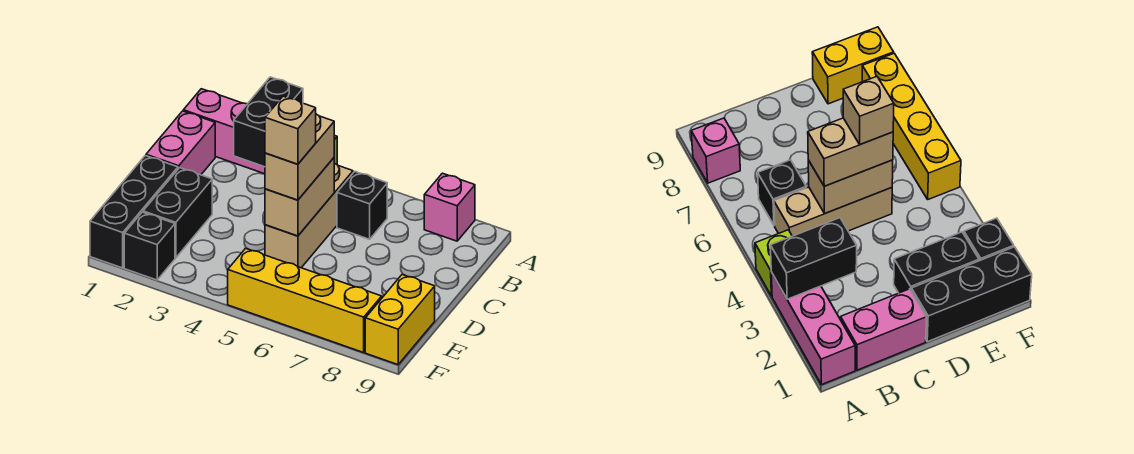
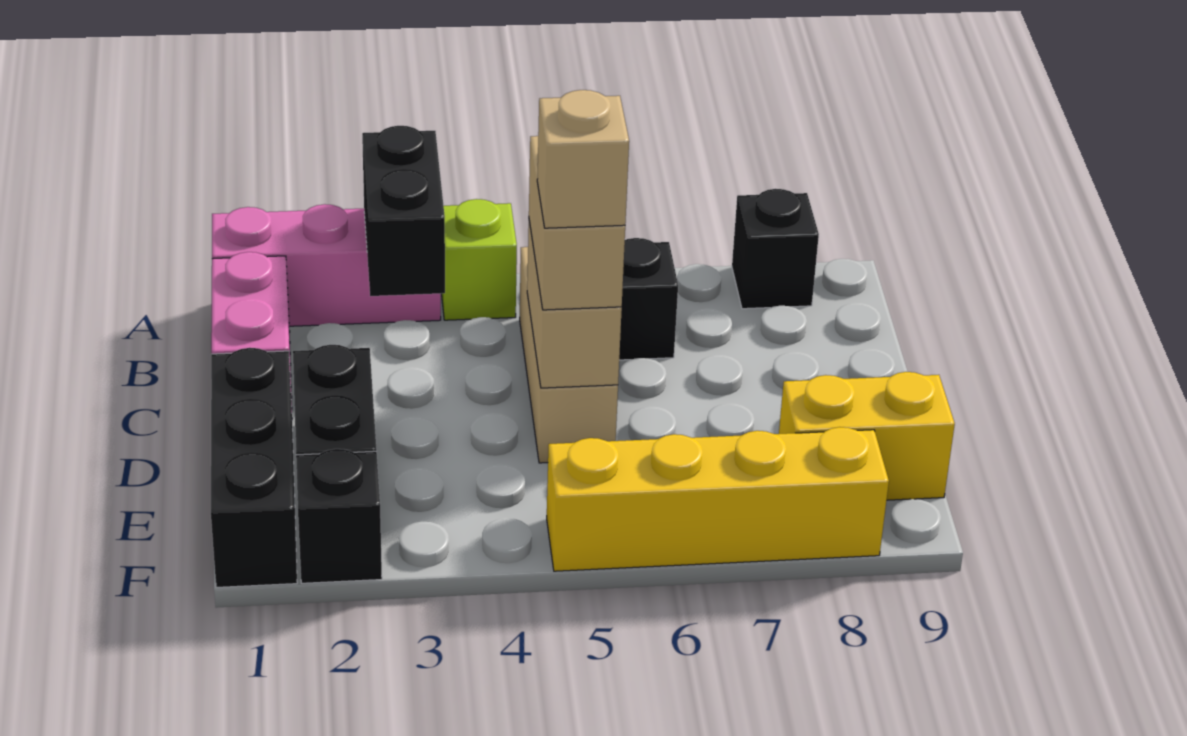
pink 1x1 brick [424,173,475,241] -> black 1x1 brick [732,189,819,309]
yellow 1x2 brick [365,275,435,365] -> yellow 1x2 brick turned to [779,372,955,500]

